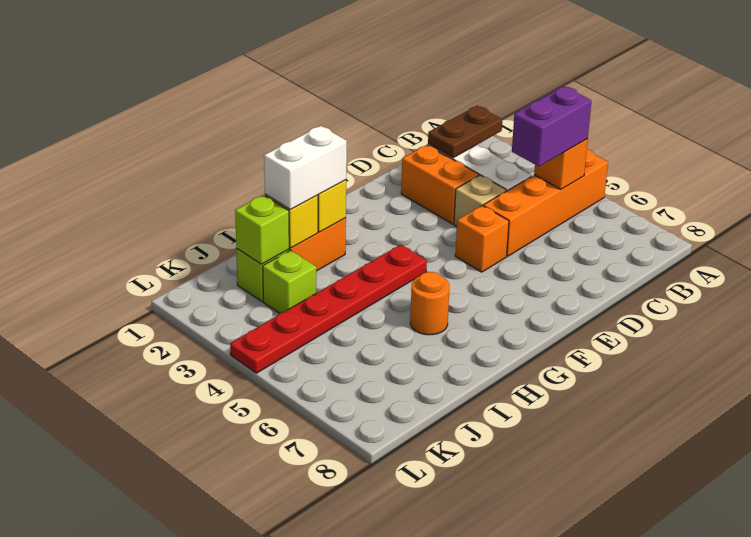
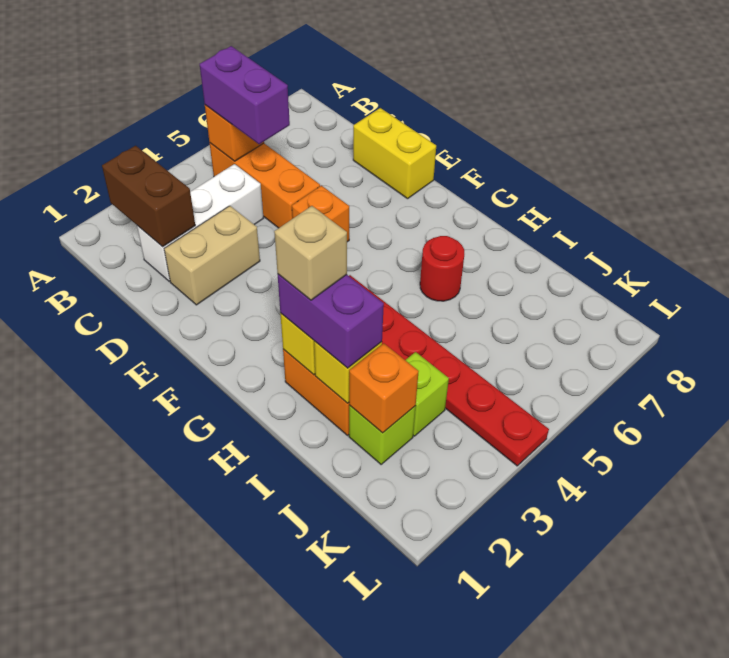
orange 1x4 brick [483,149,608,256] -> orange 1x3 brick [210,143,320,228]
brown 1x2 plate [428,106,502,158] -> brown 1x2 brick [102,146,195,247]
orange 1x2 brick [401,145,479,224] -> tan 1x2 brick [164,206,260,305]
tan 1x1 brick [454,175,506,227] -> tan 1x1 brick moved to [274,206,347,300]
none -> yellow 1x2 brick [353,108,436,199]
white 1x2 brick [264,126,347,210] -> purple 1x2 brick [278,274,384,368]
orange 1x1 round brick [410,272,450,335] -> red 1x1 round brick [420,236,464,301]
lime 1x1 brick [235,195,289,264] -> orange 1x1 brick [349,343,419,433]

